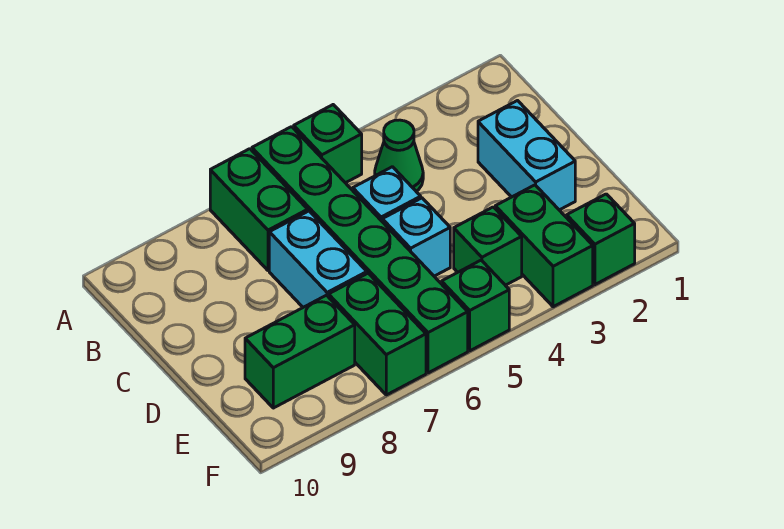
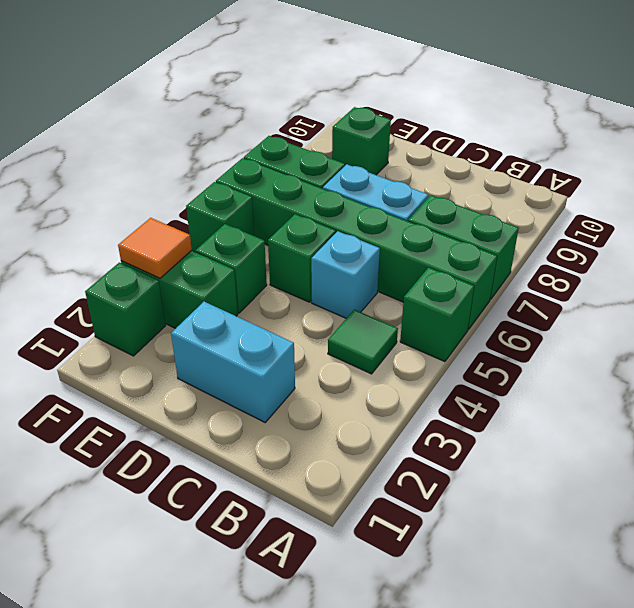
green 1x1 cone [375,120,423,191] -> green 1x1 tile [328,310,398,374]
cyan 1x1 brick [382,198,450,276] -> green 1x1 brick [268,214,336,302]
green 1x2 brick [245,295,355,408] -> green 1x1 brick [332,107,391,175]
none -> orange 1x1 tile [118,218,192,278]

